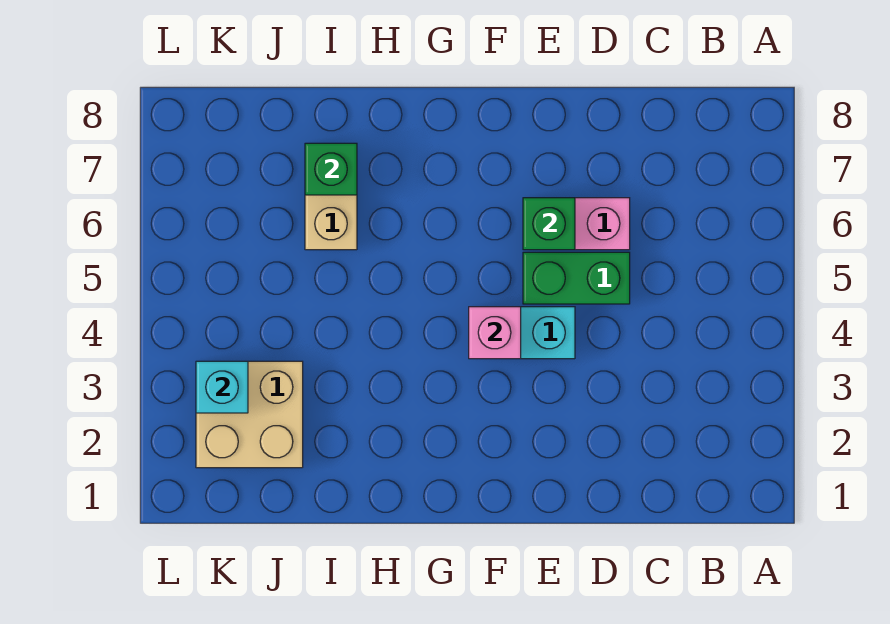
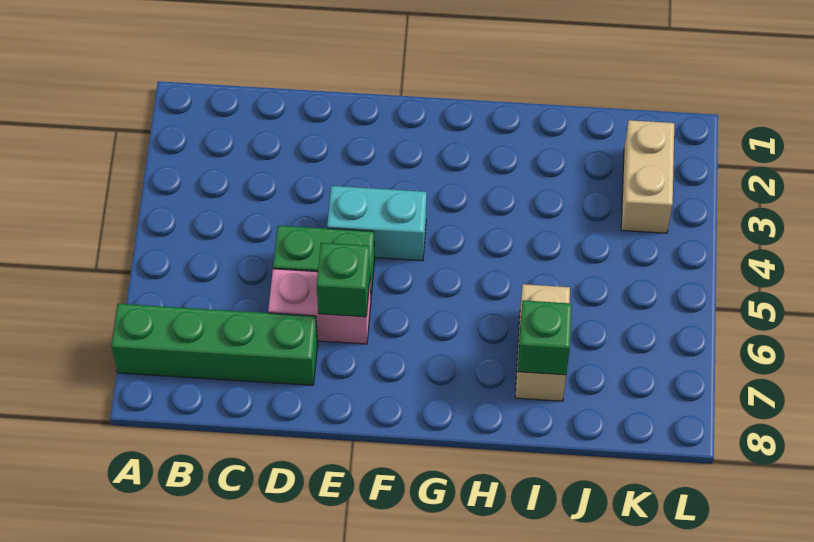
none -> green 1x4 brick [112,304,318,385]
pink 1x1 brick [469,307,521,359] -> none
tan 2x2 brick [196,361,303,468] -> tan 1x2 brick [621,120,674,233]
cyan 1x1 brick [196,361,248,413] -> none

